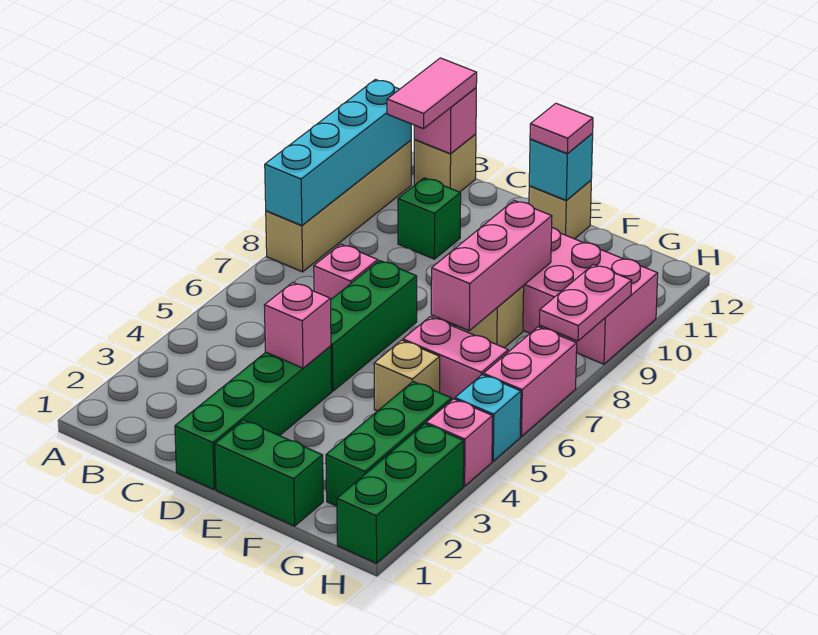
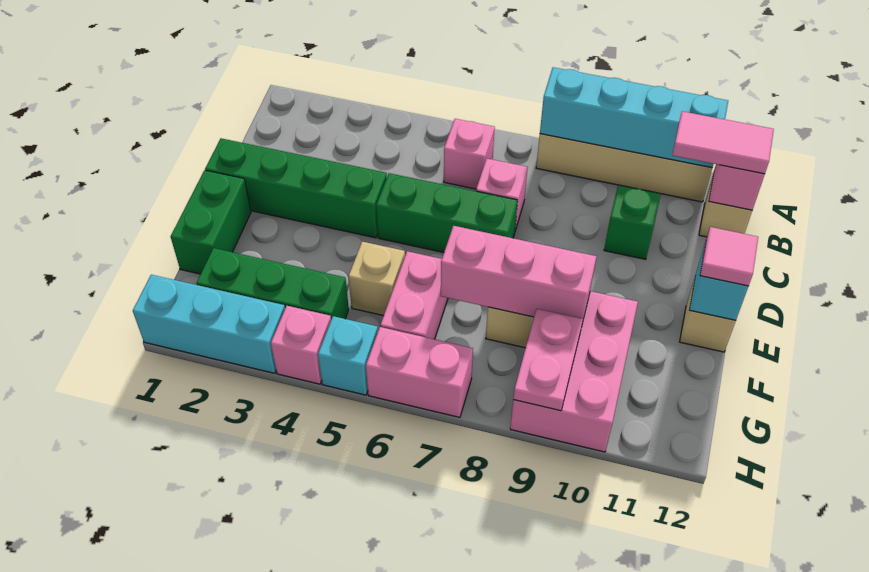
pink 1x1 brick [264,282,331,368] -> pink 1x1 brick moved to [444,119,495,189]
green 1x3 brick [337,424,464,563] -> cyan 1x3 brick [133,275,285,373]
pink 1x2 plate [539,265,632,341] -> pink 1x2 plate turned to [513,309,583,411]

